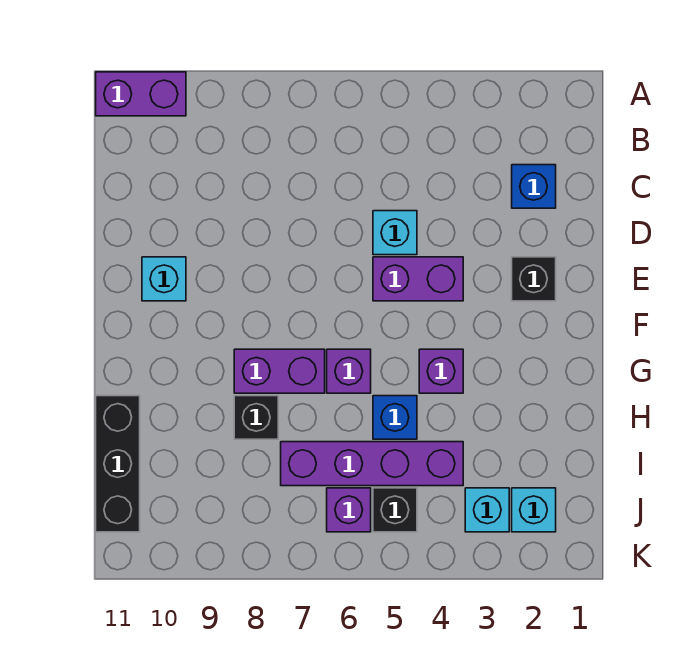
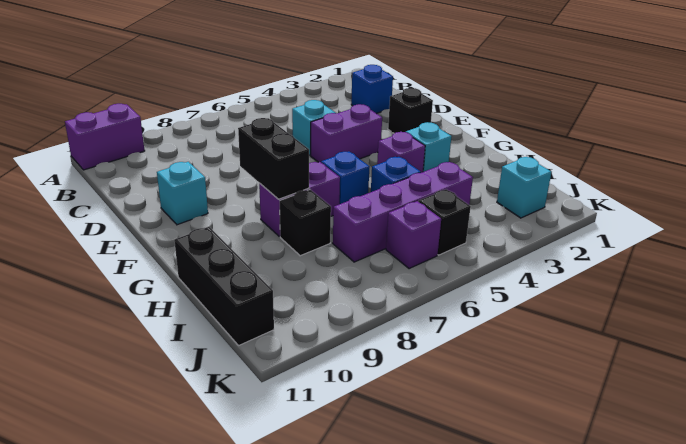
none -> black 1x2 brick [238,118,309,199]
purple 1x1 brick [327,349,371,393] -> blue 1x1 brick [321,152,370,204]
cyan 1x1 brick [465,488,509,532] -> cyan 1x1 brick moved to [406,122,452,172]

